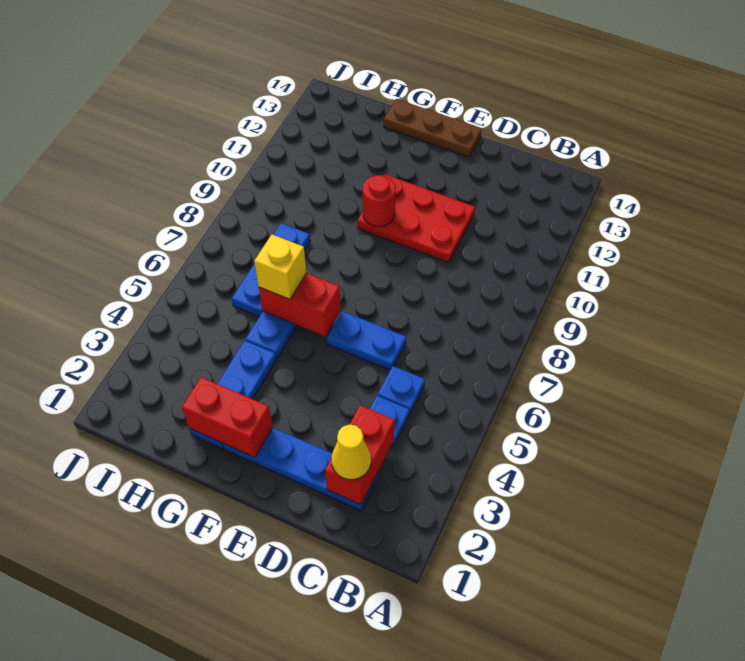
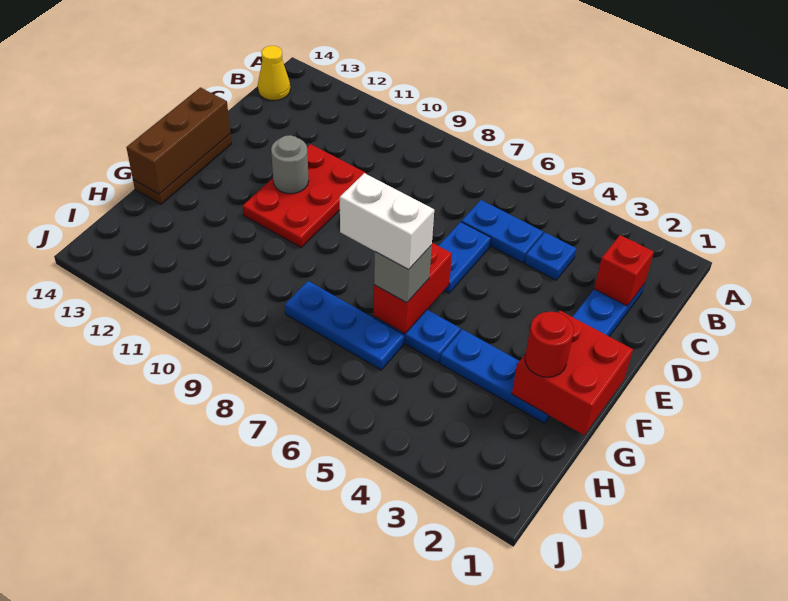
red 1x2 brick [325,405,395,505] -> red 1x1 brick [594,235,654,306]
yellow 1x1 cone [332,424,371,480] -> yellow 1x1 cone moved to [258,46,290,101]
blue 1x1 plate [378,366,425,414] -> blue 1x2 plate [461,200,543,263]
none -> grey 1x1 round brick [271,135,309,194]
none -> brown 1x3 brick [126,87,230,194]
red 1x2 brick [182,377,273,457] -> red 2x2 brick [512,311,633,435]
red 1x1 round brick [363,175,396,227] -> red 1x1 round brick moved to [525,312,574,377]
yellow 1x1 brick [254,235,306,299] -> grey 1x1 brick [374,245,432,303]
none -> white 1x2 brick [340,173,434,270]

